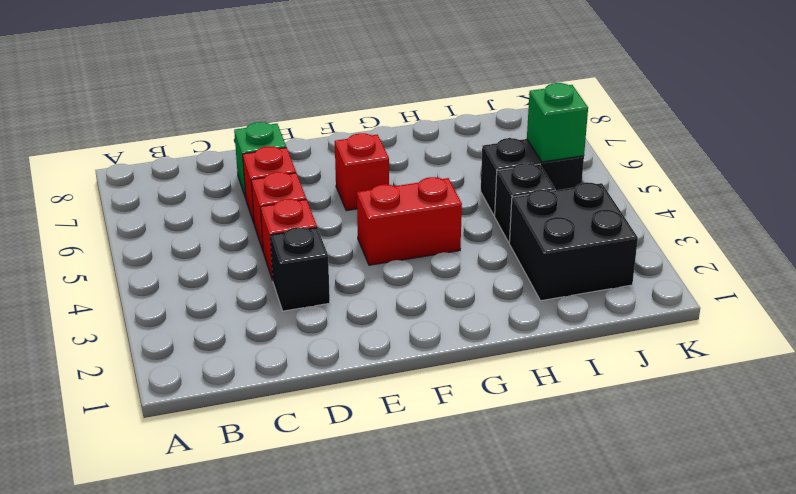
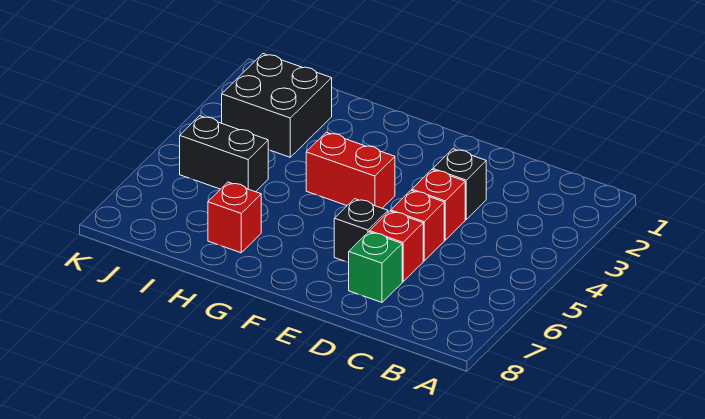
red 1x1 brick [335,133,389,211] -> red 1x1 brick moved to [208,182,261,253]
black 1x1 brick [495,163,555,242] -> black 1x1 brick moved to [334,199,388,263]
green 1x1 brick [527,83,588,162] -> none

